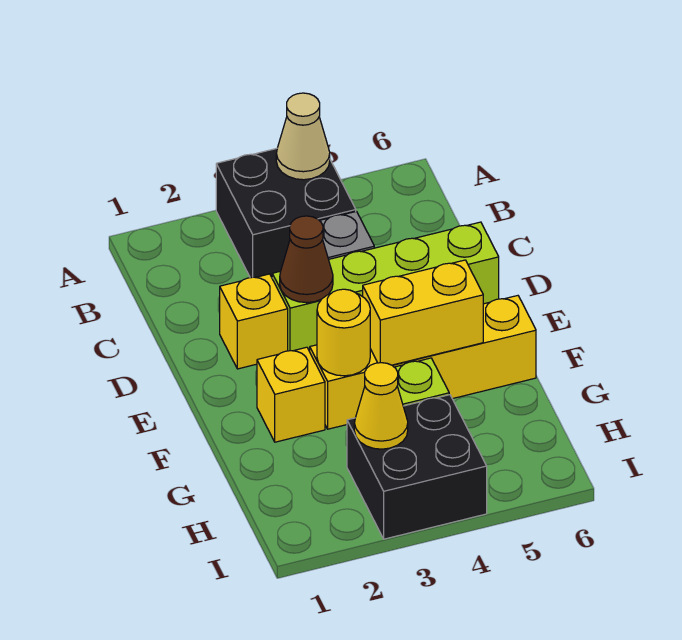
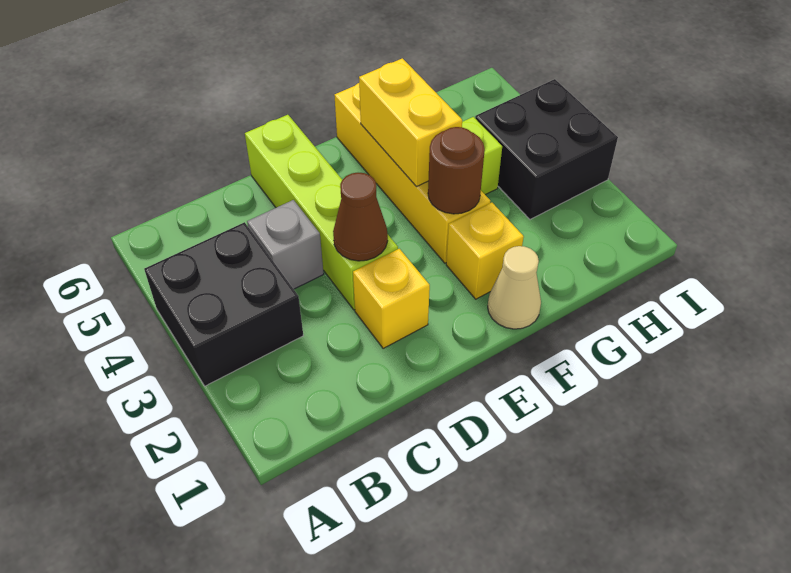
tan 1x1 cone [276,93,330,180] -> tan 1x1 cone moved to [488,246,541,329]
yellow 1x1 round brick [317,289,370,376] -> brown 1x1 round brick [428,127,485,214]
yellow 1x1 cone [354,363,408,449] -> none

